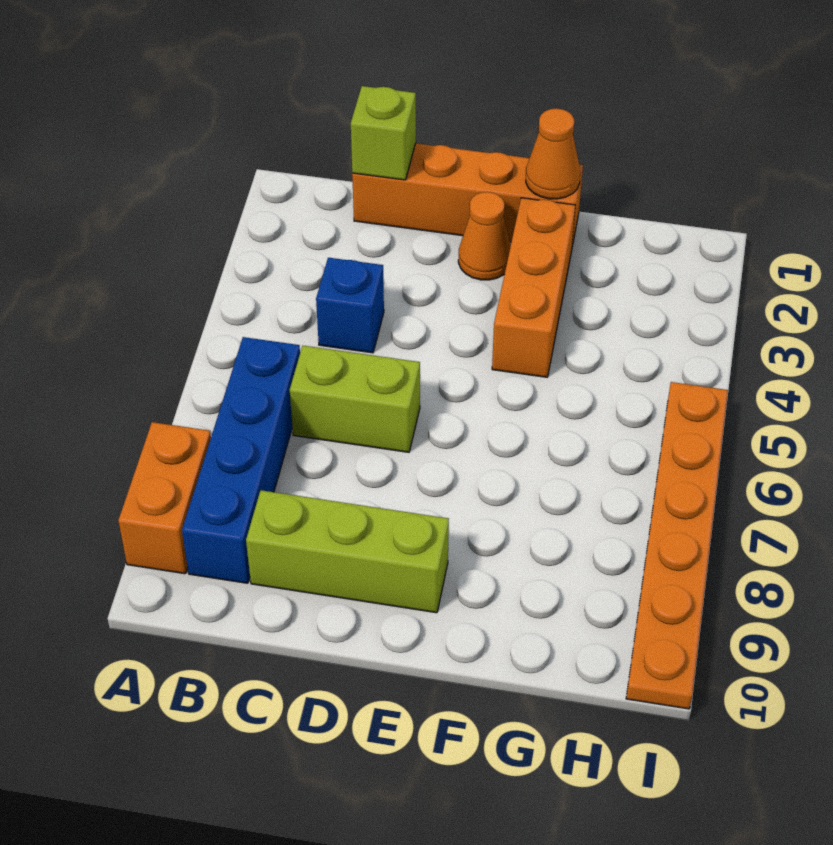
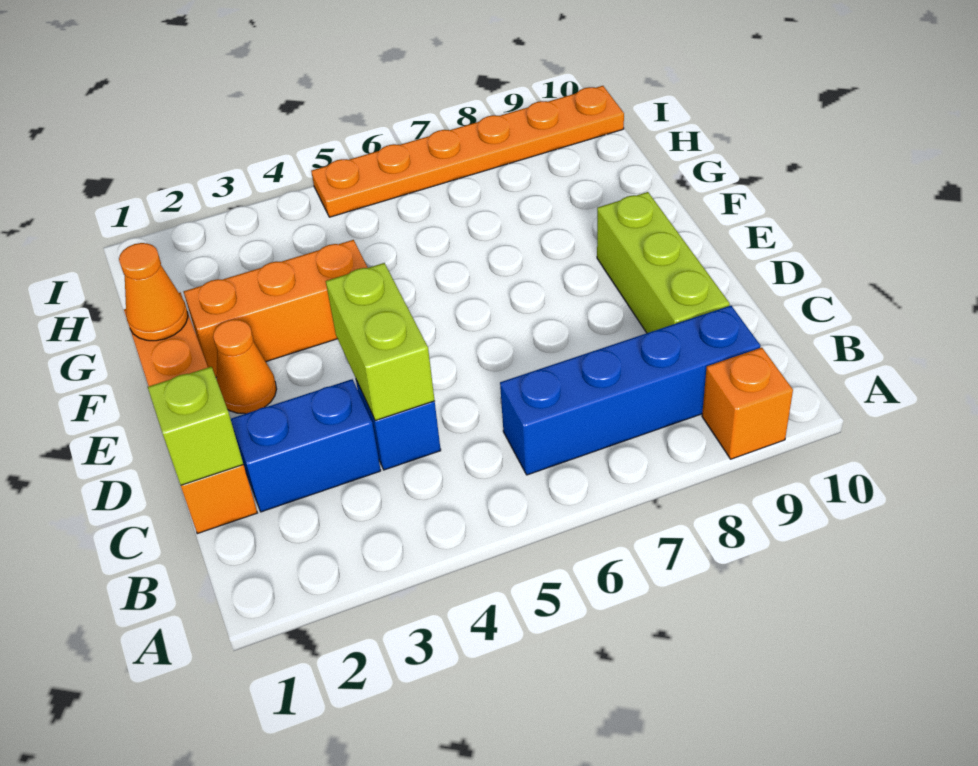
orange 1x2 brick [118,422,211,574] -> orange 1x1 brick [702,348,793,459]
none -> blue 1x2 brick [231,379,381,512]
lime 1x2 brick [290,346,420,452] -> lime 1x2 brick moved to [326,263,435,421]

